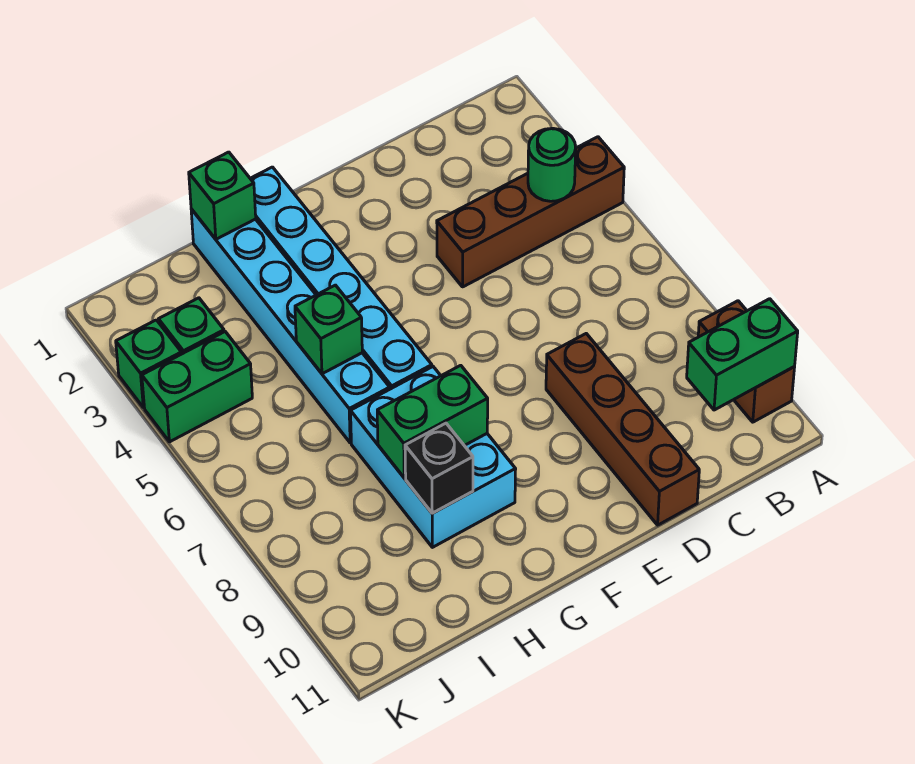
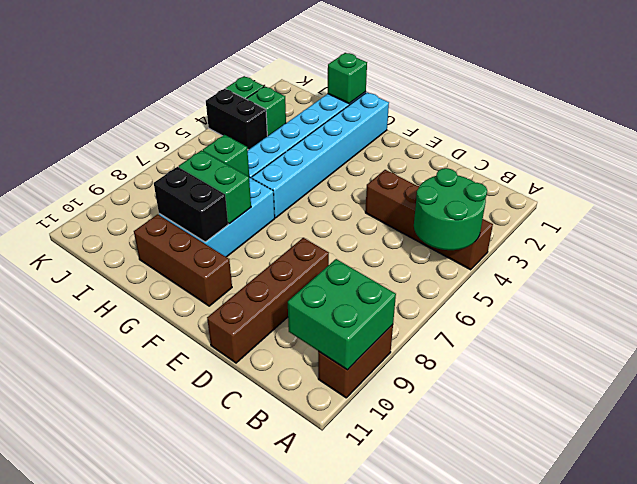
green 1x2 brick [687,299,798,410] -> green 2x2 brick [288,259,396,370]
green 1x1 round brick [528,128,576,201] -> green 2x2 round brick [414,168,487,250]
none -> brown 1x3 brick [134,214,232,306]
green 1x1 brick [295,285,362,374] -> green 1x1 brick moved to [203,135,249,177]
black 1x1 brick [405,423,473,513] -> black 1x2 brick [154,167,228,242]
green 1x2 brick [142,332,252,442] -> black 1x2 brick [206,89,267,150]

